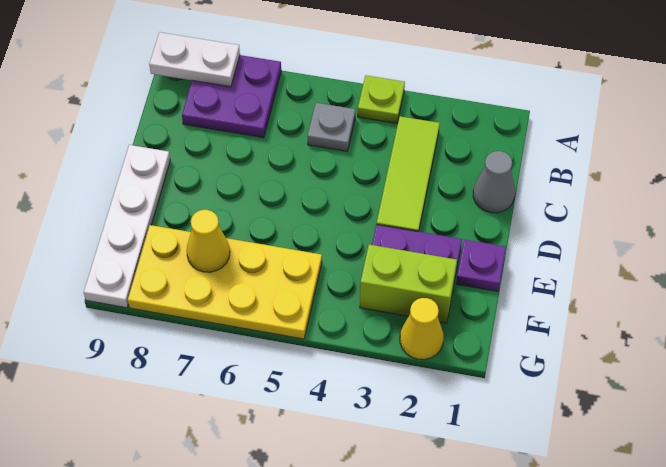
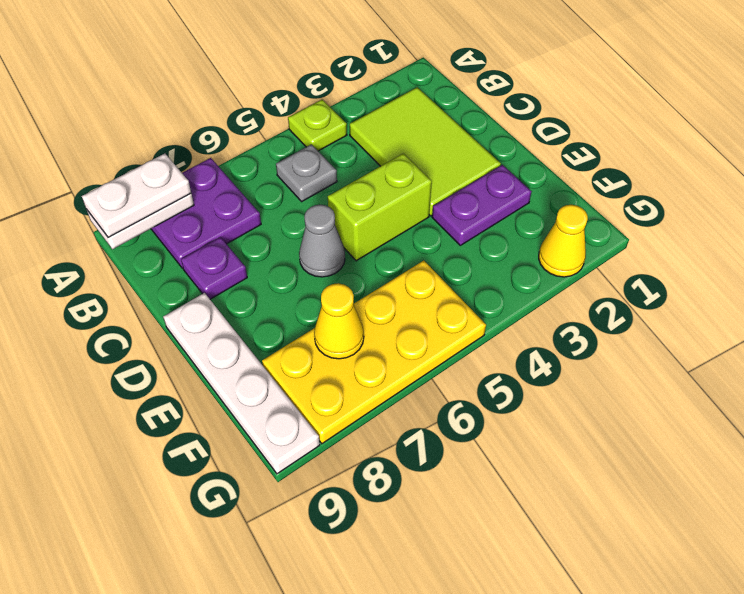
none -> white 1x2 plate [82,154,191,238]
lime 1x3 tile [377,116,440,232] -> lime 2x3 tile [350,87,501,216]
grey 1x1 cone [473,151,515,213] -> grey 1x1 cone moved to [299,205,345,277]
purple 1x1 plate [456,239,506,291] -> purple 1x1 plate moved to [181,237,247,299]
lime 1x2 brick [360,245,457,323] -> lime 1x2 brick moved to [328,153,432,261]

